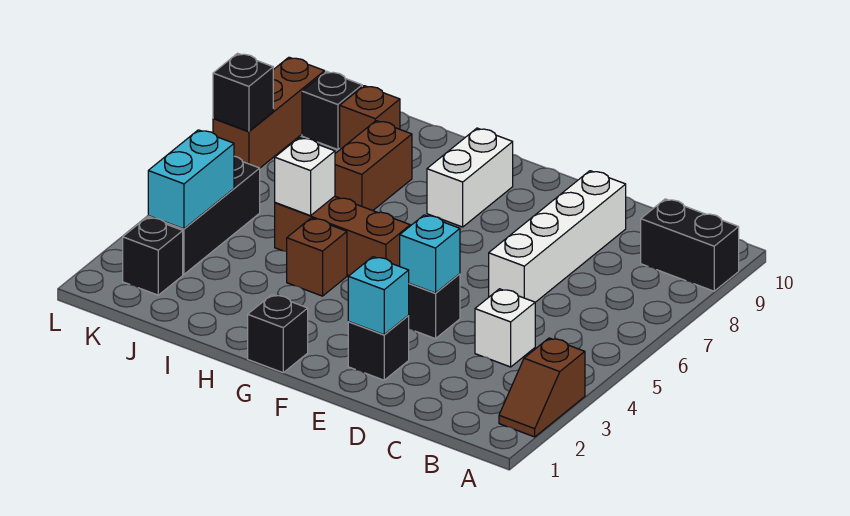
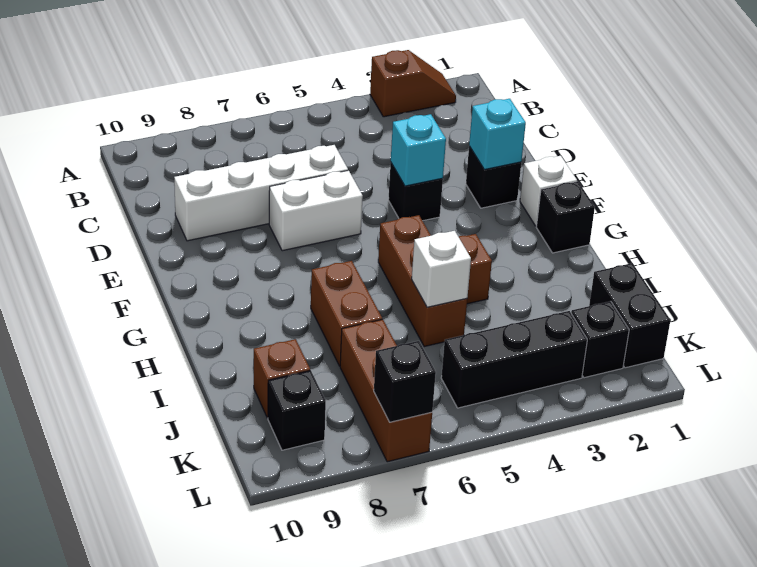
black 1x2 brick [641,199,739,291] -> black 1x2 brick moved to [589,263,670,368]
white 1x1 brick [475,289,535,367] -> white 1x1 brick moved to [520,156,577,226]
white 1x2 brick [427,128,513,227] -> white 1x2 brick moved to [269,170,363,251]
brown 1x2 brick [335,121,412,211] -> brown 1x2 brick turned to [311,261,382,366]
cyan 1x2 brick [148,130,234,229] -> none
brown 1x3 brick [213,57,325,168] -> brown 1x3 brick turned to [340,319,432,462]

